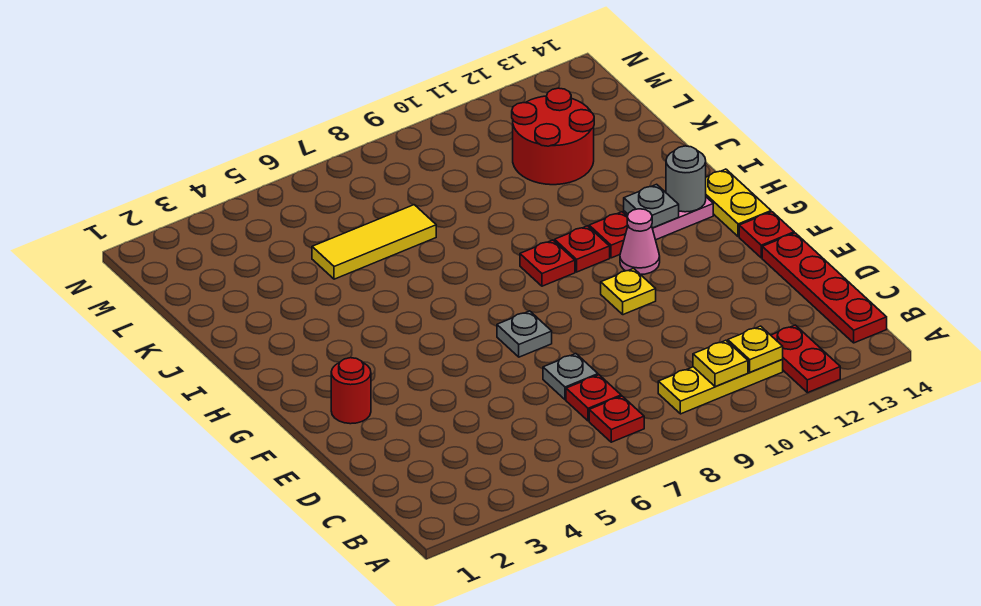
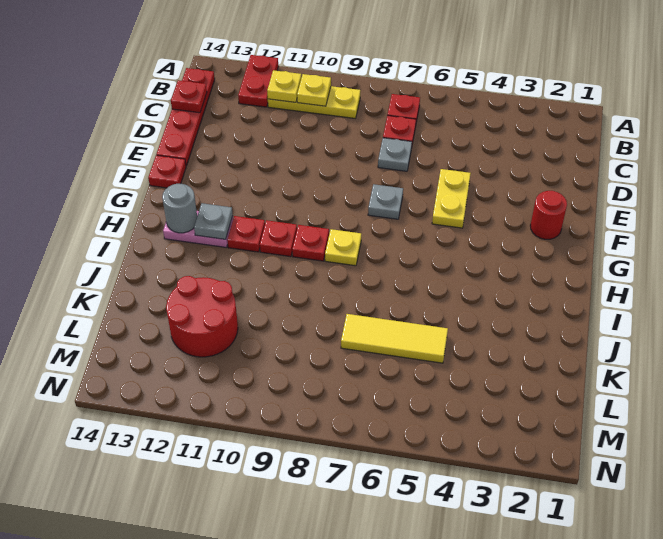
none -> red 1x1 plate [171,80,207,113]
yellow 1x1 plate [601,268,656,315] -> yellow 1x1 plate moved to [325,229,361,266]
pink 1x1 cone [620,209,660,275] -> none
yellow 1x2 plate [706,169,771,237] -> yellow 1x2 plate moved to [432,169,471,228]

